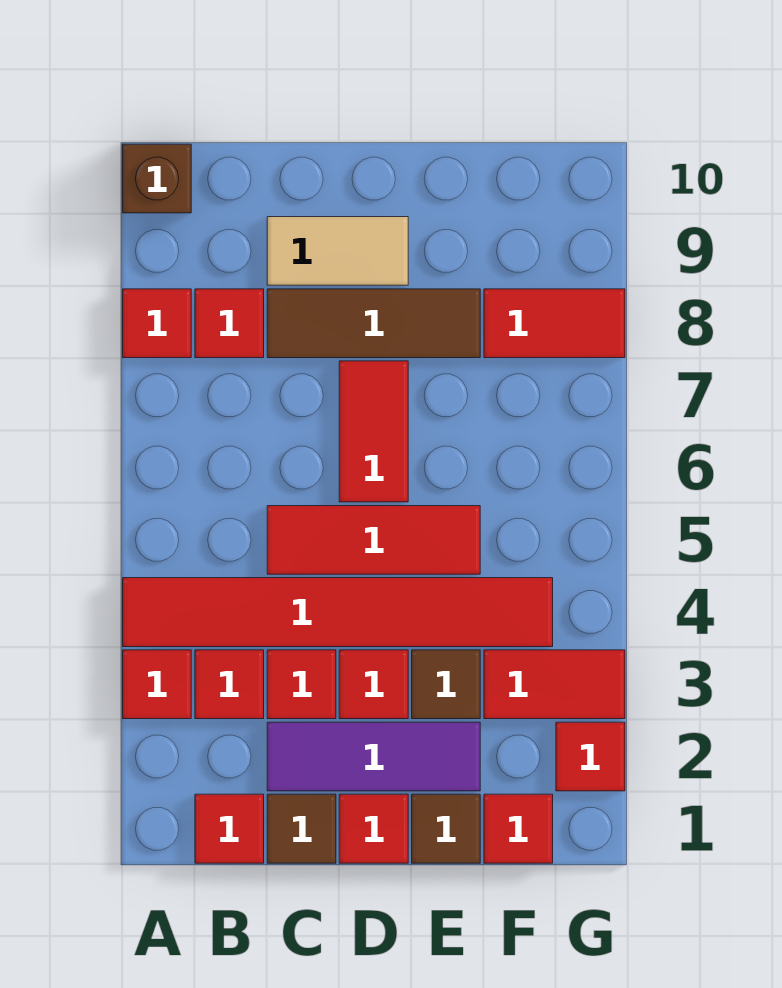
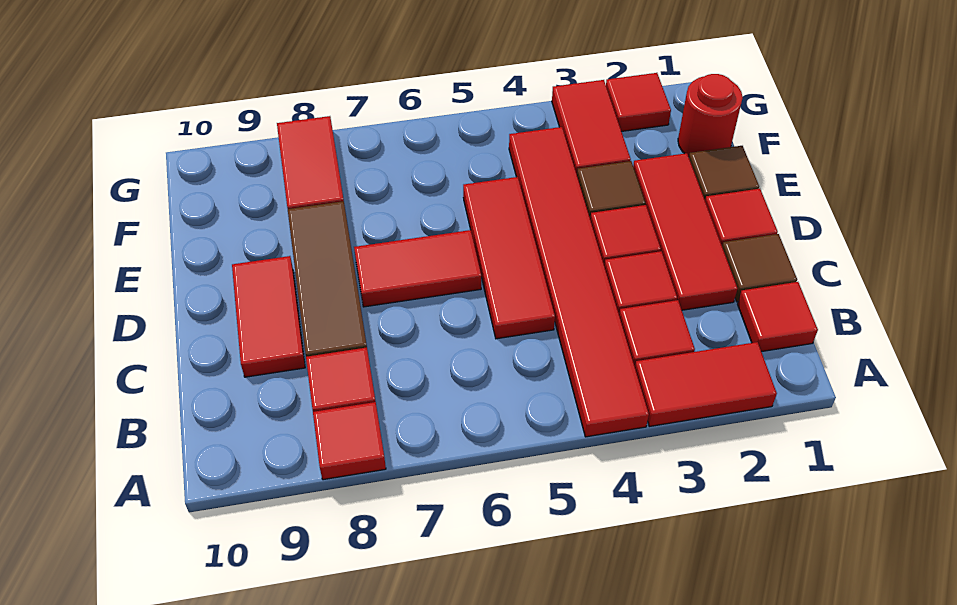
red 1x1 tile [123,650,191,719] -> red 1x2 tile [635,342,777,426]
brown 1x1 brick [123,144,191,213] -> none
purple 1x3 tile [267,722,480,791] -> red 1x3 tile [633,153,738,310]
tan 1x2 tile [267,217,408,285] -> red 1x2 tile [232,256,305,377]
red 1x1 tile [484,794,553,863] -> red 1x1 round brick [678,74,743,157]

